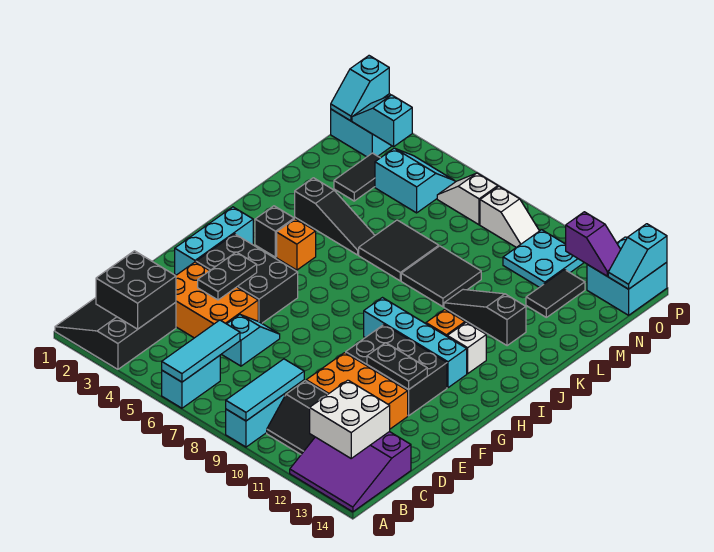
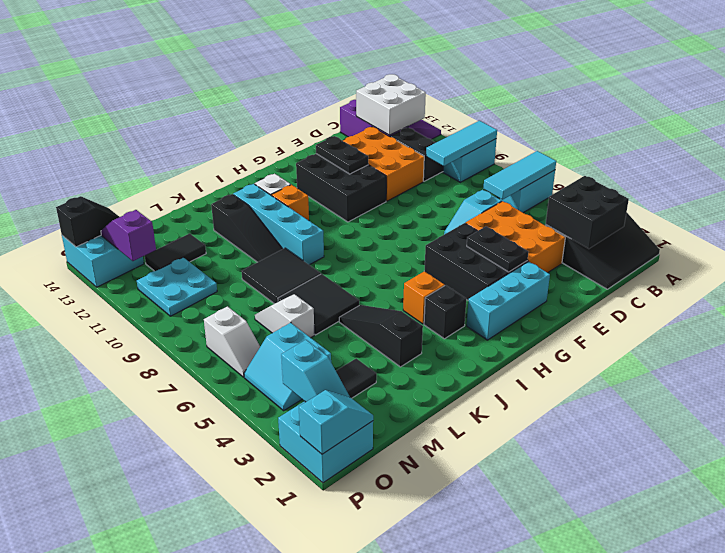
black 1x2 plate [198,252,257,300] -> black 1x2 plate turned to [467,226,528,272]
cyan 1x4 brick [364,298,467,388] -> cyan 1x4 brick moved to [233,184,324,265]
white 1x2 slope [480,186,539,247] -> white 1x2 slope moved to [255,294,315,338]
cyan 1x2 slope [608,224,667,289] -> black 1x2 slope [56,196,119,247]

